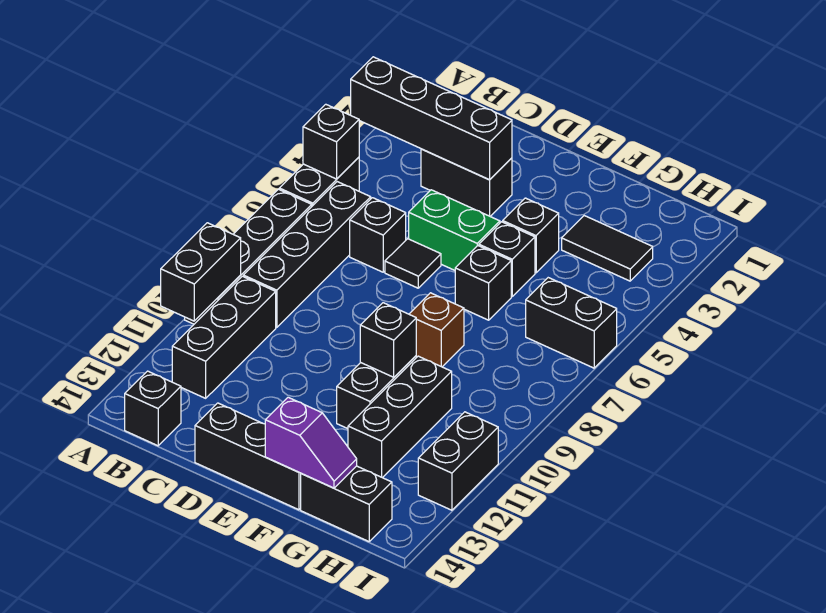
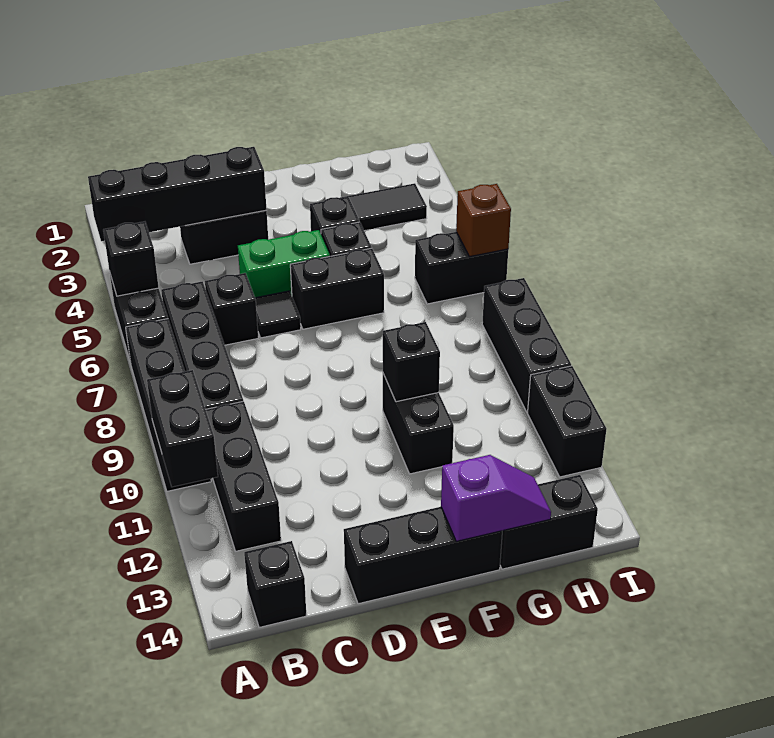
black 1x1 brick [455,246,511,320] -> black 1x2 brick [290,248,384,329]
brown 1x1 brick [409,293,464,367] -> brown 1x1 brick moved to [456,184,511,257]
black 1x3 brick [348,356,452,478] -> black 1x3 brick moved to [482,278,571,412]

